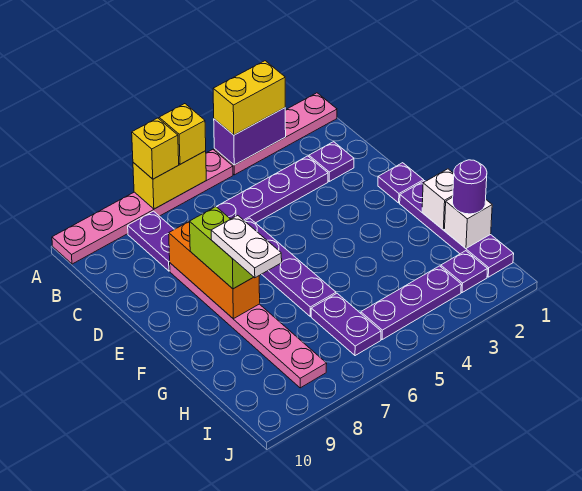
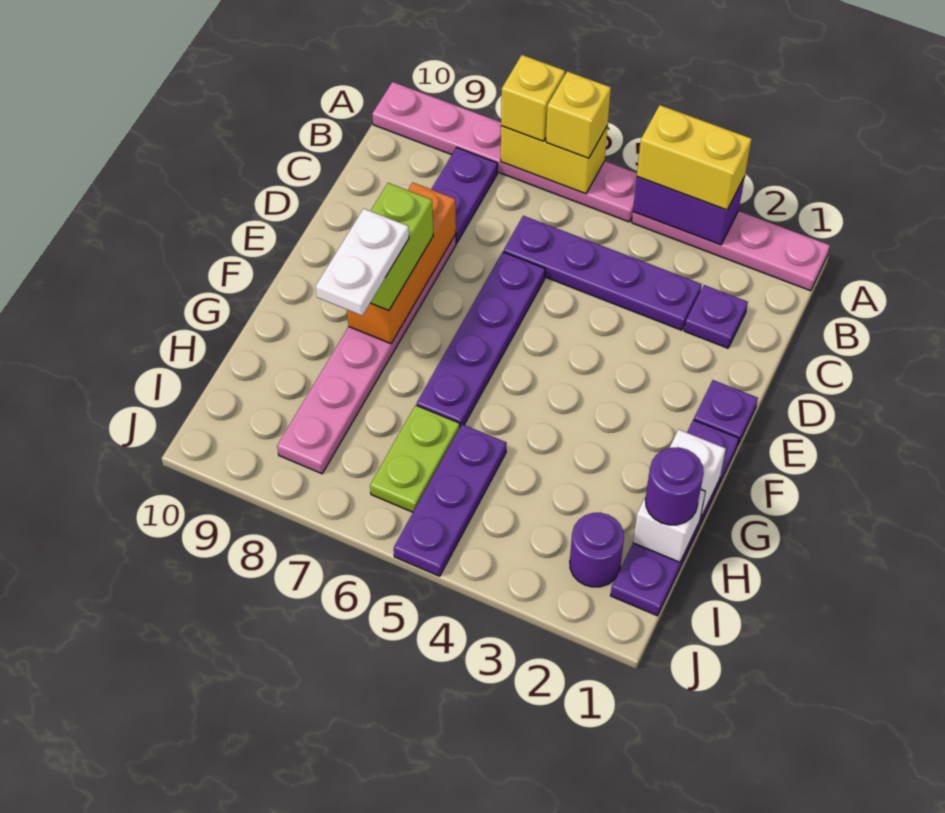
purple 1x2 plate [311,293,381,356] -> lime 1x2 plate [370,405,460,512]
purple 1x1 plate [441,251,487,293] -> purple 1x1 round brick [570,513,624,587]
purple 1x3 plate [361,266,461,339] -> purple 1x3 plate turned to [394,424,507,576]

